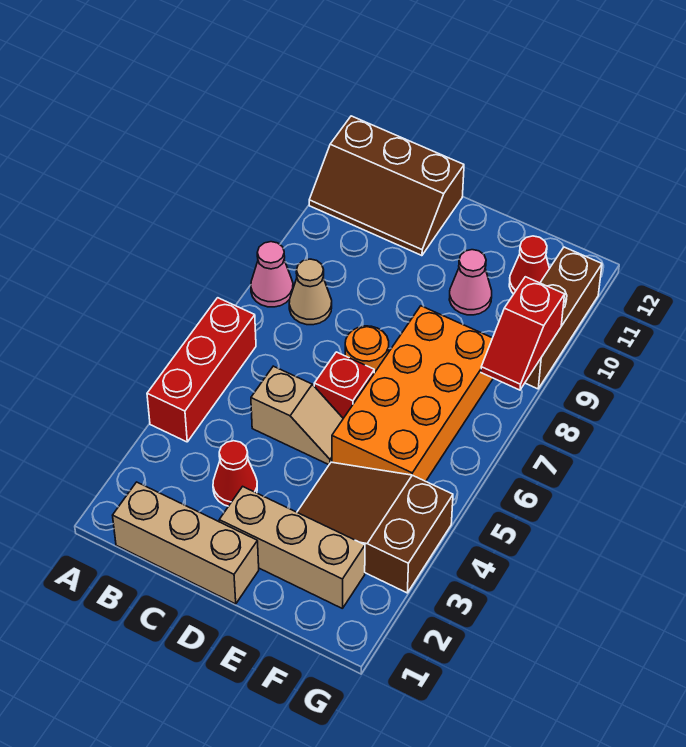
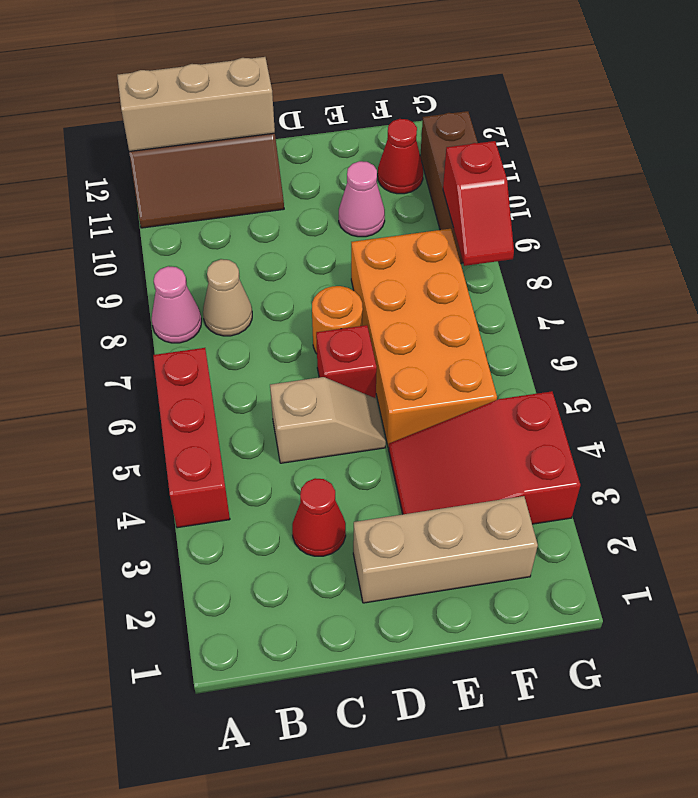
tan 1x3 brick [113,482,259,604] -> tan 1x3 brick moved to [117,57,275,151]
brown 2x3 slope [297,462,453,593] -> red 2x3 slope [388,391,580,524]

